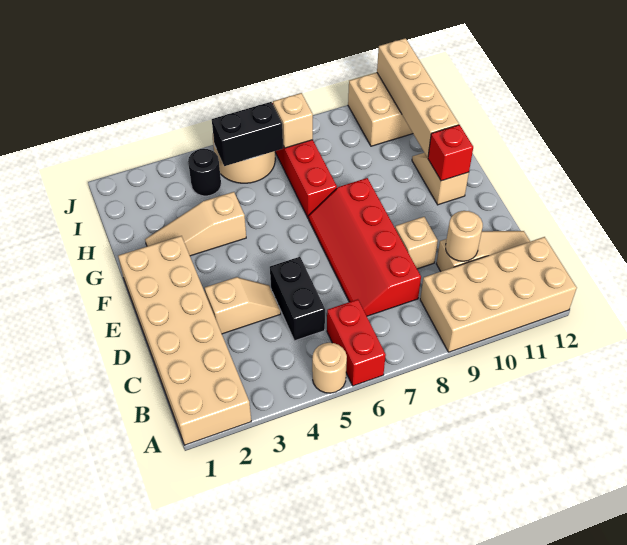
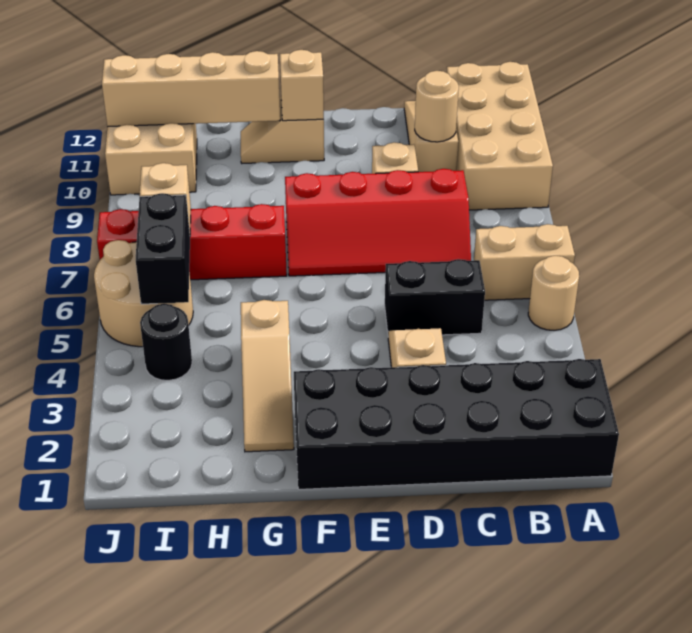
tan 2x6 brick [118,236,251,445] -> black 2x6 brick [294,359,619,489]
red 1x2 brick [327,299,386,386] -> tan 1x2 brick [474,224,575,300]
red 1x1 brick [428,125,473,181] -> tan 1x1 brick [280,50,324,121]

